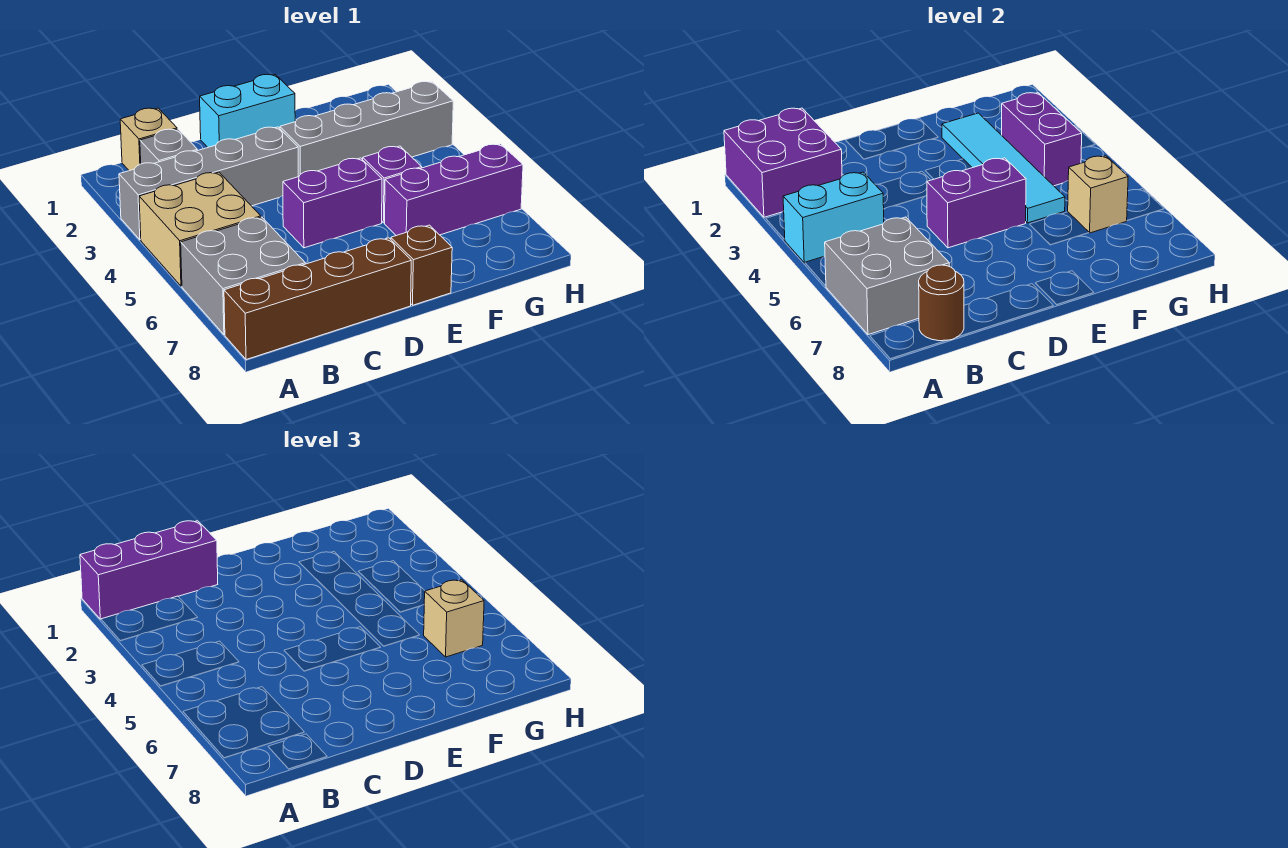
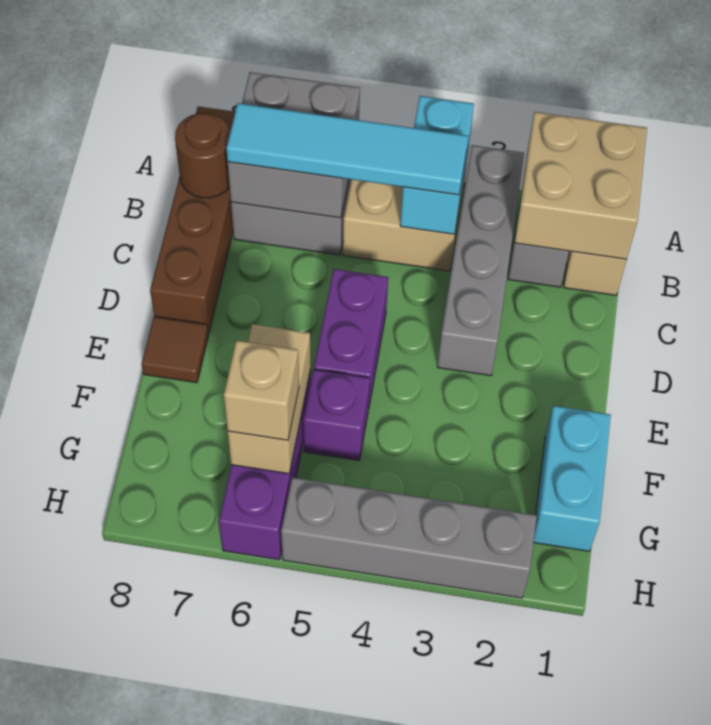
purple 2x2 brick [724,108,842,217] -> tan 2x2 brick [515,112,647,260]
purple 1x3 brick [80,521,218,619] -> none
cyan 1x2 brick [200,74,295,147] -> cyan 1x2 brick moved to [533,406,611,551]
purple 1x2 brick [927,158,1026,248] -> none
grey 1x4 brick [280,82,453,177] -> grey 1x4 brick turned to [281,477,537,598]
brown 1x1 brick [391,225,452,305] -> brown 1x1 tile [142,317,209,383]
cyan 1x4 tile [942,113,1065,223] -> cyan 1x4 tile moved to [226,103,468,195]
purple 1x2 brick [1002,93,1082,186] -> none
tan 1x1 brick [1068,156,1128,233] -> tan 1x2 brick [228,324,311,474]

